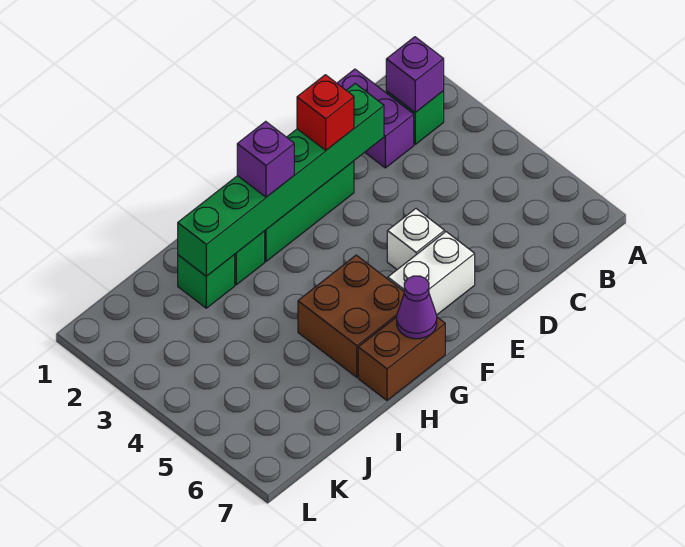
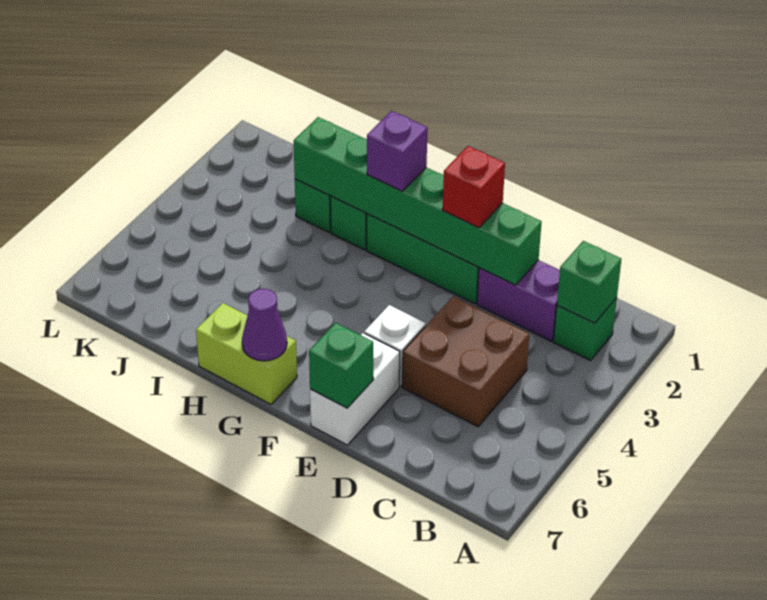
purple 1x1 brick [386,37,444,112] -> green 1x1 brick [557,241,621,323]
purple 1x2 brick [337,69,414,168] -> purple 1x2 brick turned to [477,260,560,341]
white 1x2 brick [388,232,475,315] -> white 1x2 brick turned to [310,333,400,445]
none -> green 1x1 brick [309,323,373,408]
brown 2x2 brick [298,255,404,377] -> brown 2x2 brick moved to [402,297,529,427]
brown 1x2 brick [358,317,445,400] -> lime 1x2 brick [196,303,297,404]

